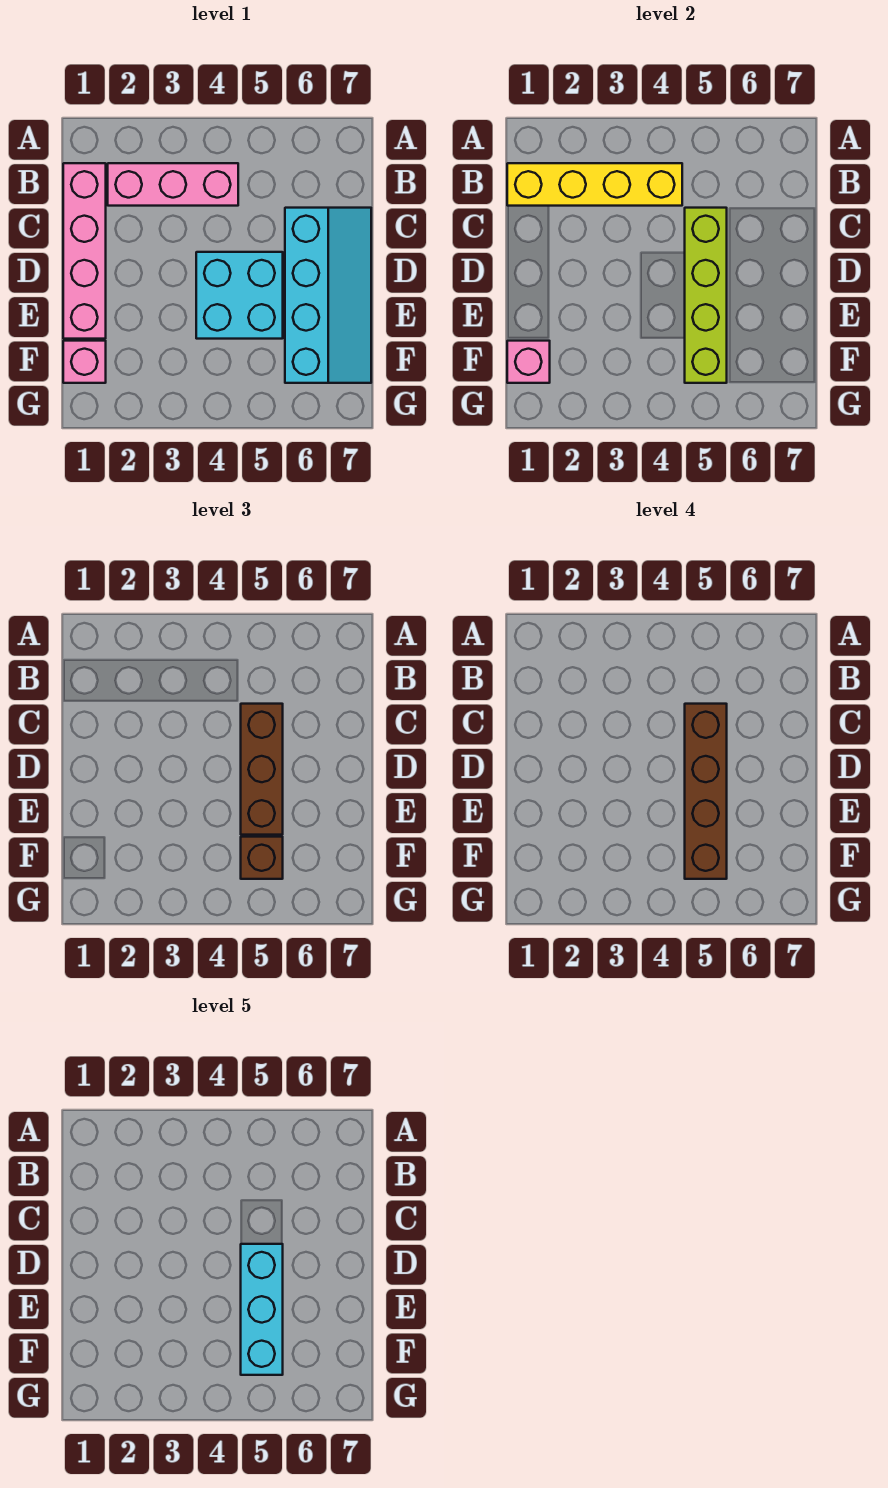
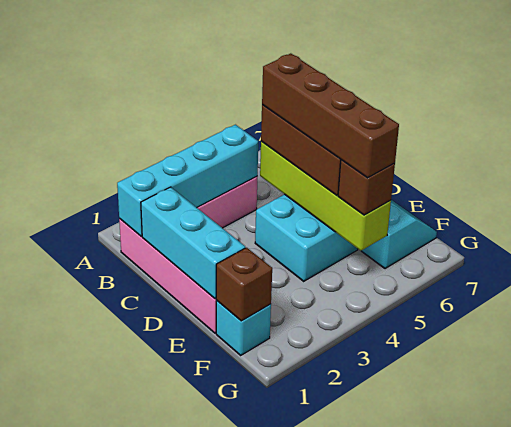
yellow 1x4 brick [507,163,682,206] -> cyan 1x4 brick [117,125,258,236]
cyan 1x3 brick [241,1244,283,1375] -> cyan 1x3 brick moved to [141,187,245,299]
pink 1x1 brick [63,341,106,383] -> cyan 1x1 brick [216,300,271,355]
pink 1x1 brick [507,341,550,383] -> brown 1x1 brick [216,248,272,321]

